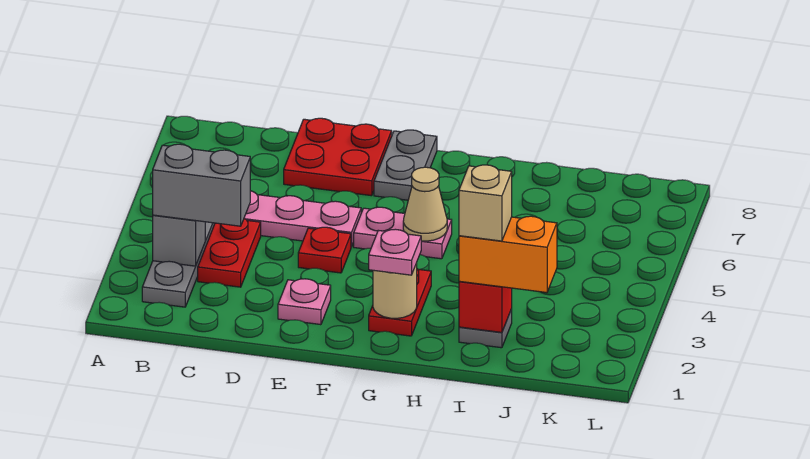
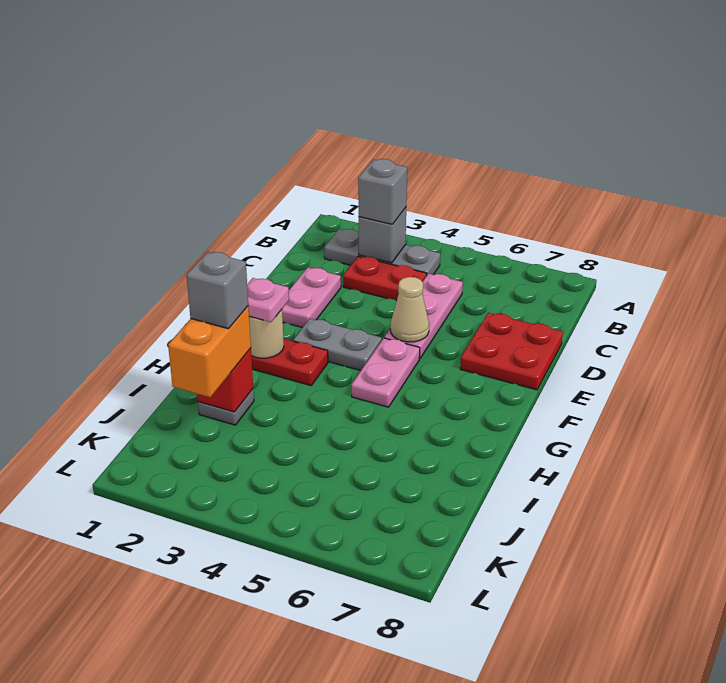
grey 1x2 brick [153,144,250,226] -> grey 1x1 brick [358,159,407,224]
pink 1x1 plate [278,279,331,325] -> pink 1x2 plate [282,267,341,328]
red 1x1 plate [298,227,351,273] -> none
grey 1x2 plate [374,130,437,200] -> grey 1x2 plate moved to [293,319,382,371]
tan 1x1 cone [403,167,447,241] -> tan 1x1 cone moved to [390,277,429,342]
tan 1x1 brick [459,165,512,241] -> grey 1x1 brick [187,252,248,329]

